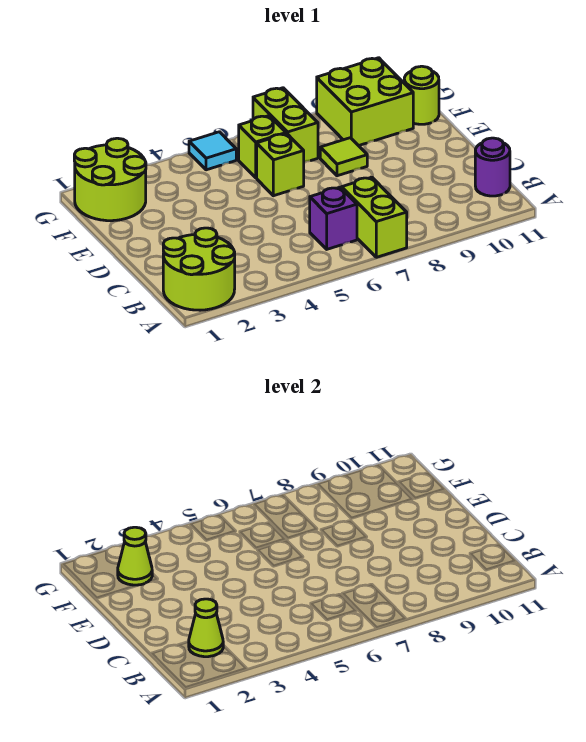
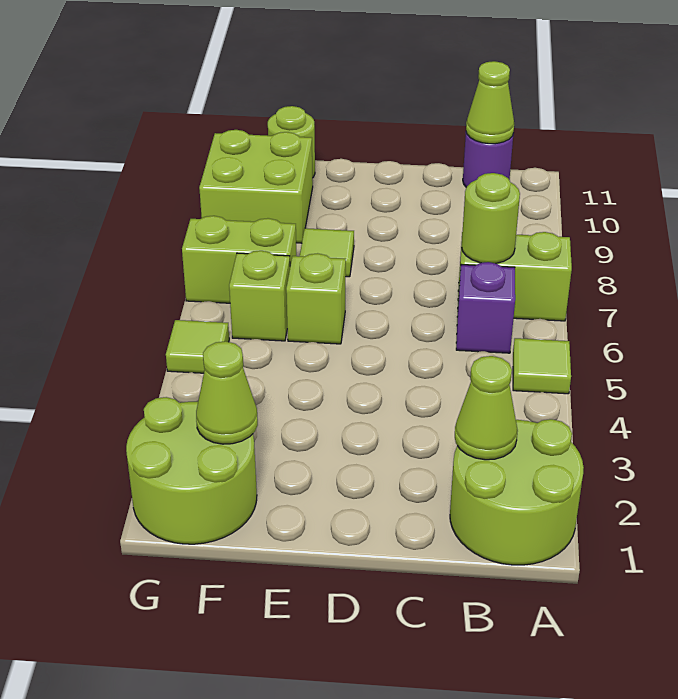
none -> lime 1x1 tile [513,338,571,394]
none -> lime 1x1 round brick [462,173,520,263]
none -> lime 1x1 cone [466,61,514,144]
cyan 1x1 tile [189,132,236,170] -> lime 1x1 tile [166,320,229,373]

